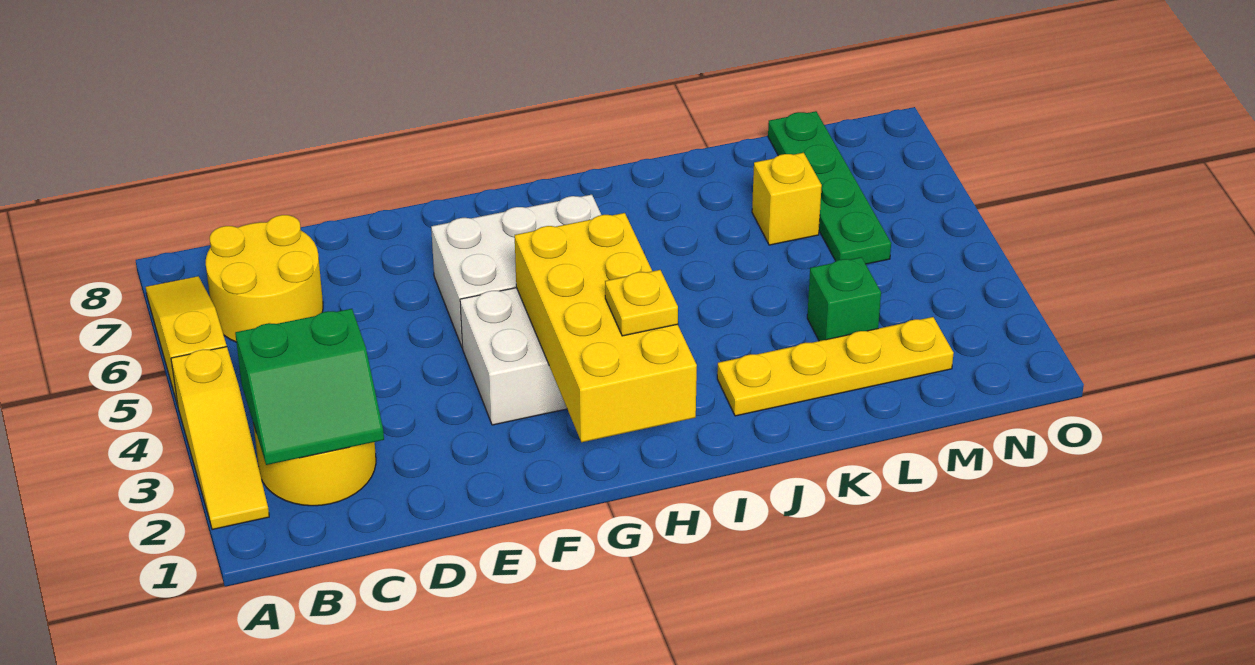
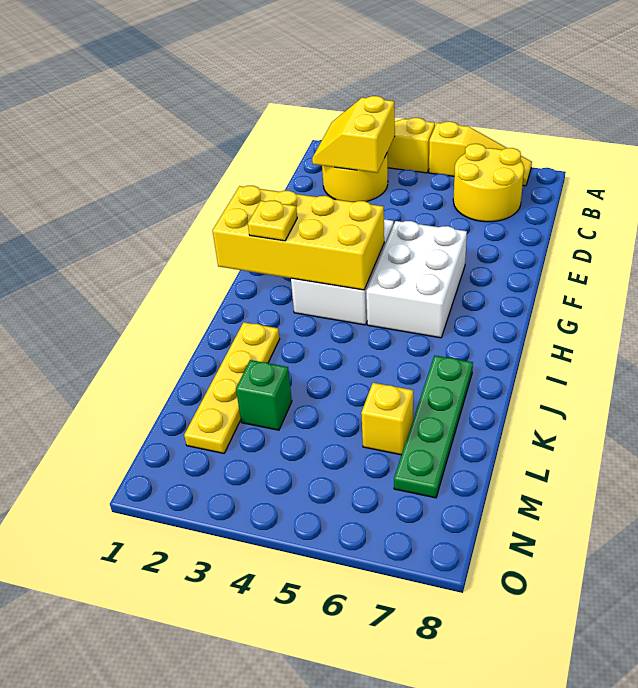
green 2x2 slope [235,309,384,465] -> yellow 2x2 slope [312,96,395,173]
green 1x4 plate [768,111,891,264] -> green 1x4 plate turned to [394,356,473,498]

